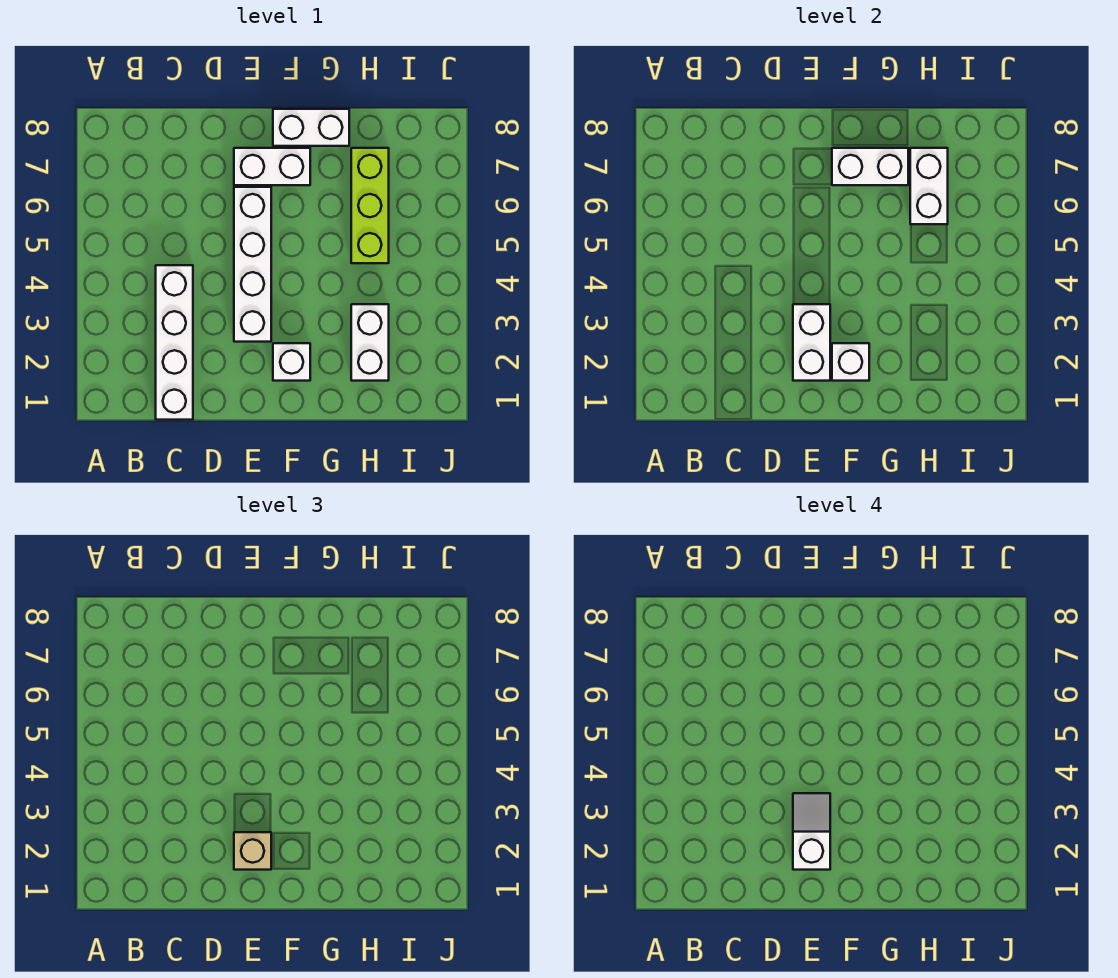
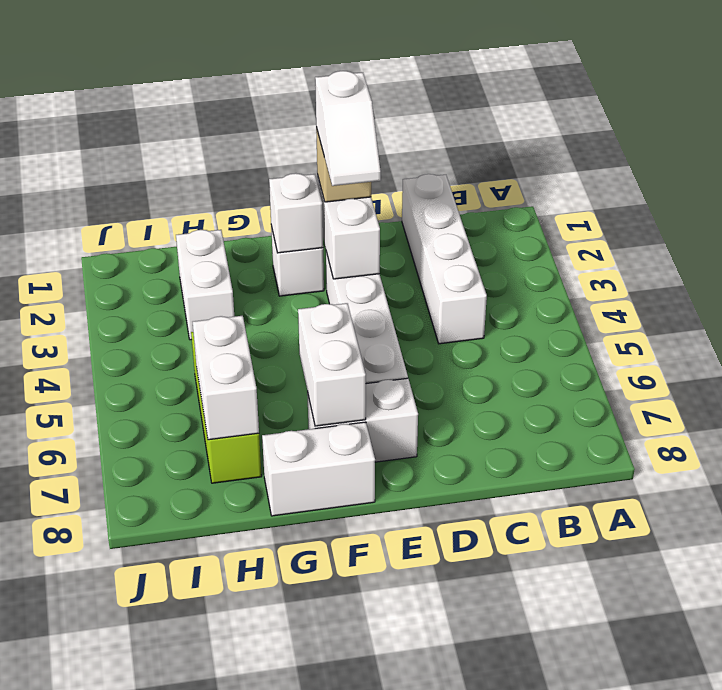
white 1x2 brick [832,148,908,185] -> white 1x2 brick turned to [298,303,366,426]

